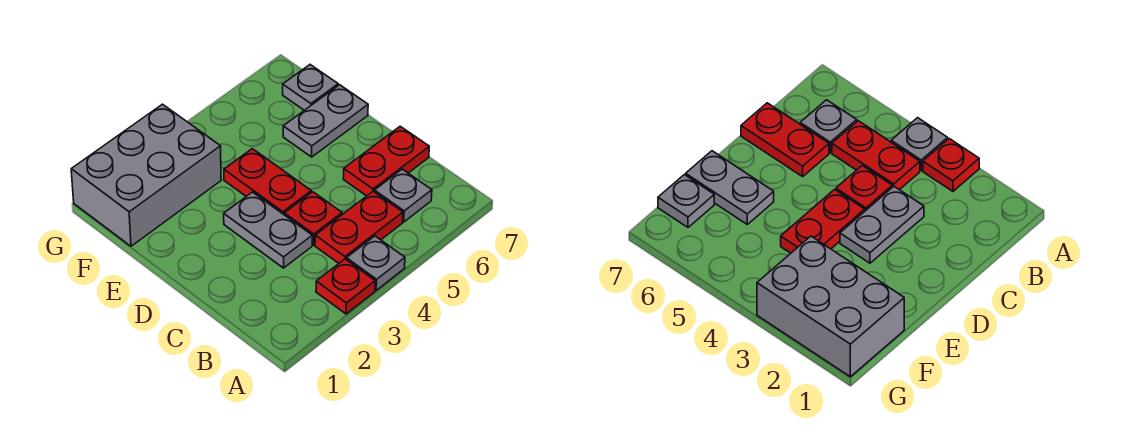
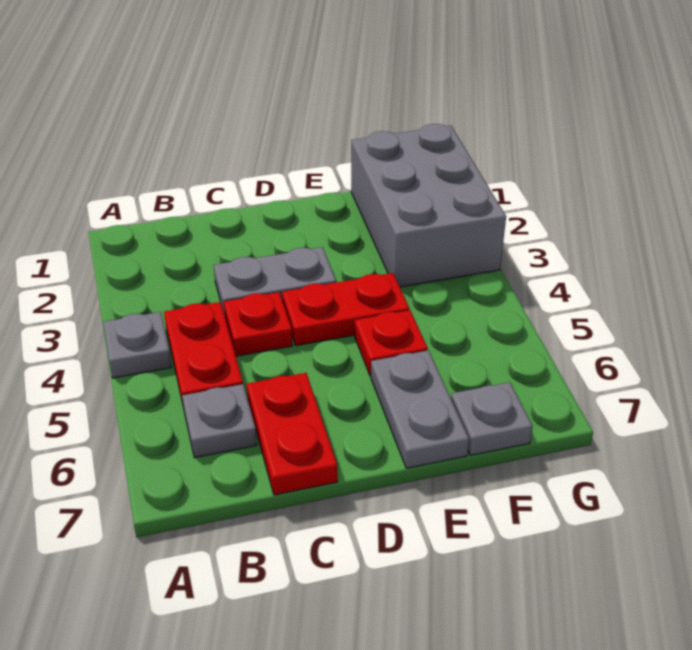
red 1x1 plate [316,259,375,314] -> red 1x1 plate moved to [355,310,428,376]

